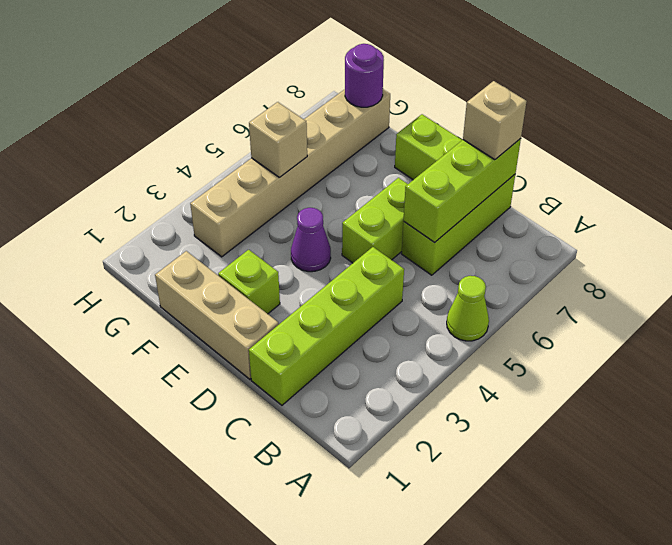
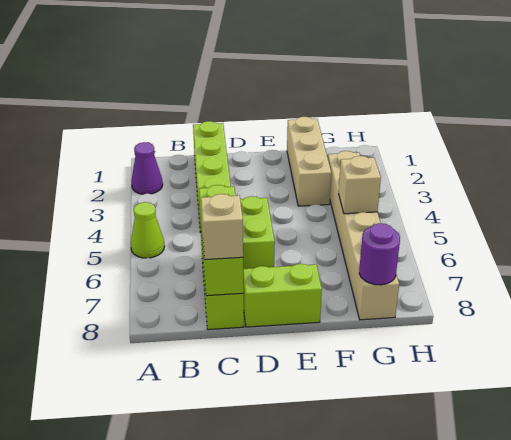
tan 1x3 brick [155,251,279,379] -> tan 1x3 brick turned to [287,117,331,206]
lime 1x1 brick [218,250,280,314] -> none
purple 1x1 cone [291,208,331,272] -> purple 1x1 cone moved to [131,142,163,194]

